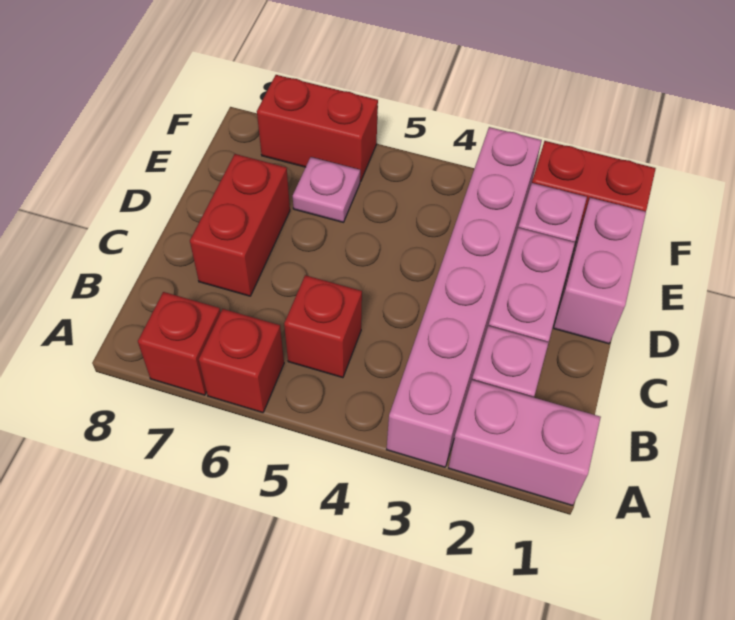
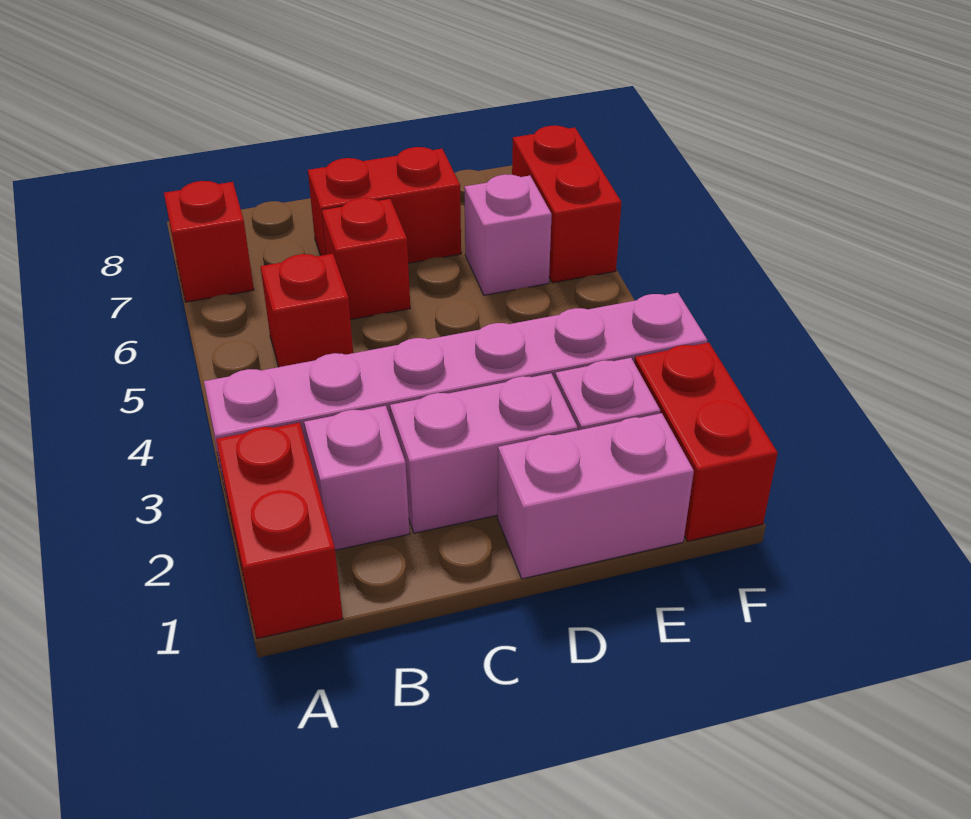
pink 1x2 brick [449,380,601,506] -> red 1x2 brick [216,422,343,639]
red 1x1 brick [199,309,284,413] -> red 1x1 brick moved to [322,198,410,320]
pink 1x1 plate [293,157,360,222] -> pink 1x1 brick [464,174,552,295]

